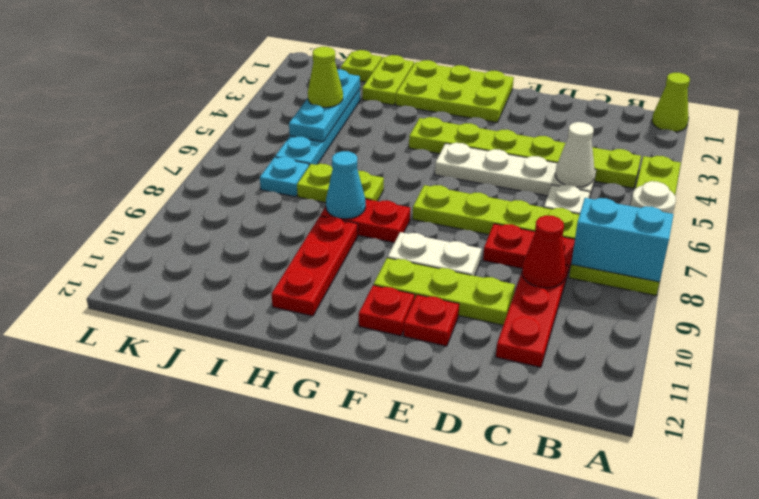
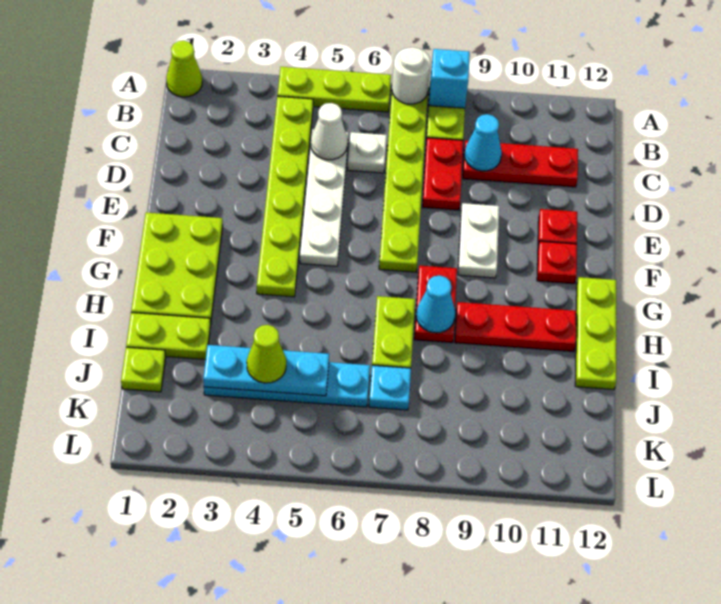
cyan 1x2 brick [571,198,674,282] -> cyan 1x1 brick [429,49,470,108]
red 1x1 cone [522,215,566,288] -> cyan 1x1 cone [464,114,502,171]
lime 1x3 plate [374,258,515,325] -> lime 1x3 plate moved to [575,277,616,390]

